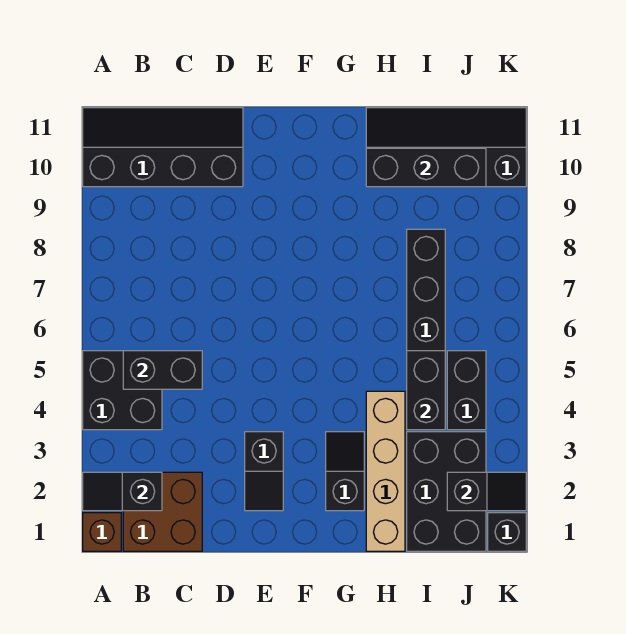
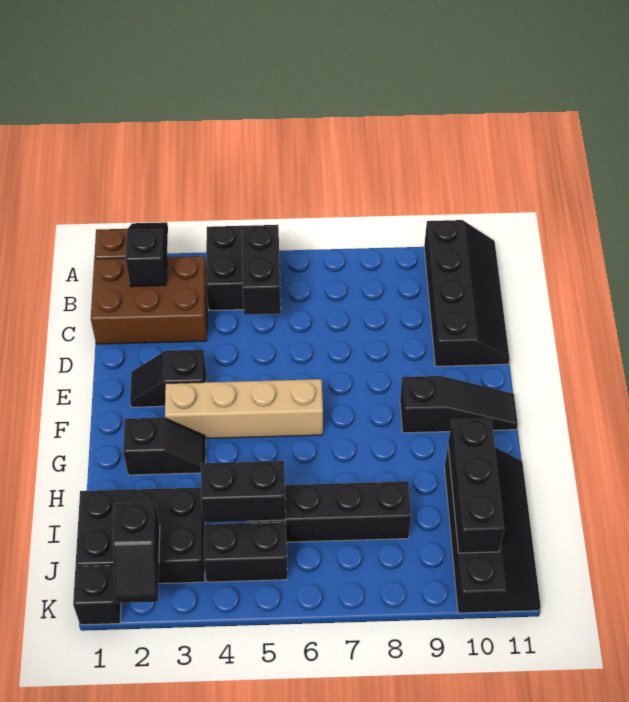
brown 2x2 brick [123,472,202,551] -> brown 2x3 brick [91,256,207,344]
none -> black 1x3 slope [400,376,518,433]
tan 1x4 brick [366,391,405,551] -> tan 1x4 brick moved to [165,379,323,438]

